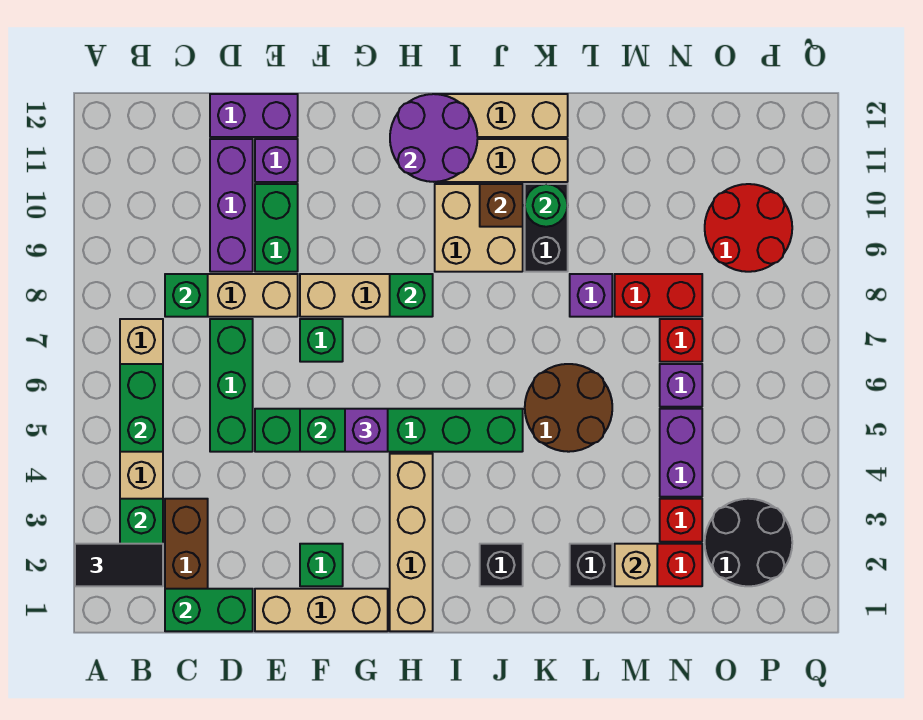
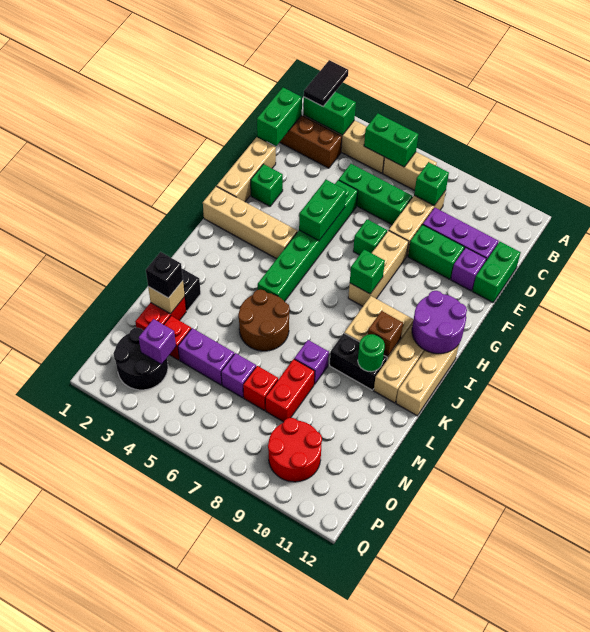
purple 1x2 brick [210,94,298,137] -> green 1x2 brick [472,242,521,302]
purple 1x1 brick [345,409,388,452] -> purple 1x1 brick moved to [139,319,176,364]
black 1x1 brick [480,544,523,586] -> black 1x1 brick moved to [146,252,183,298]

